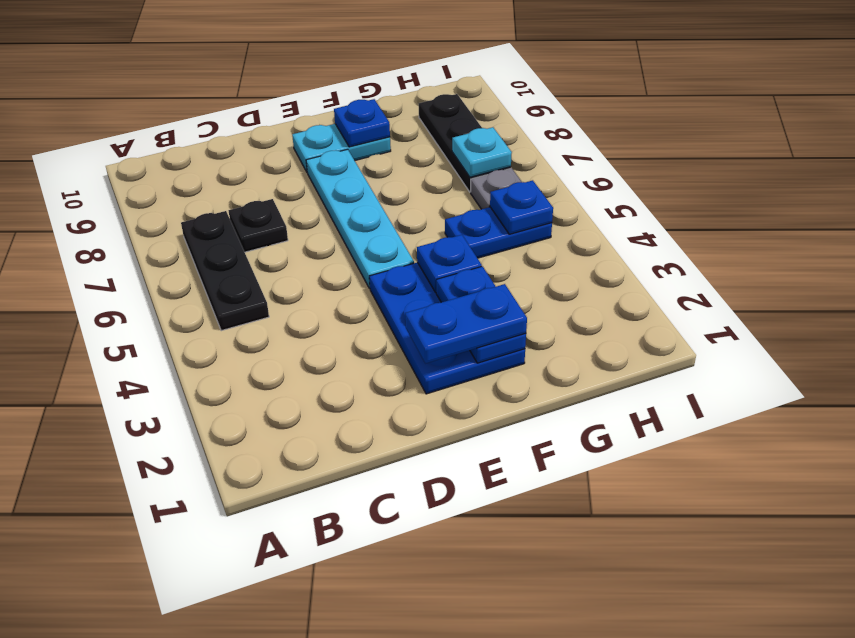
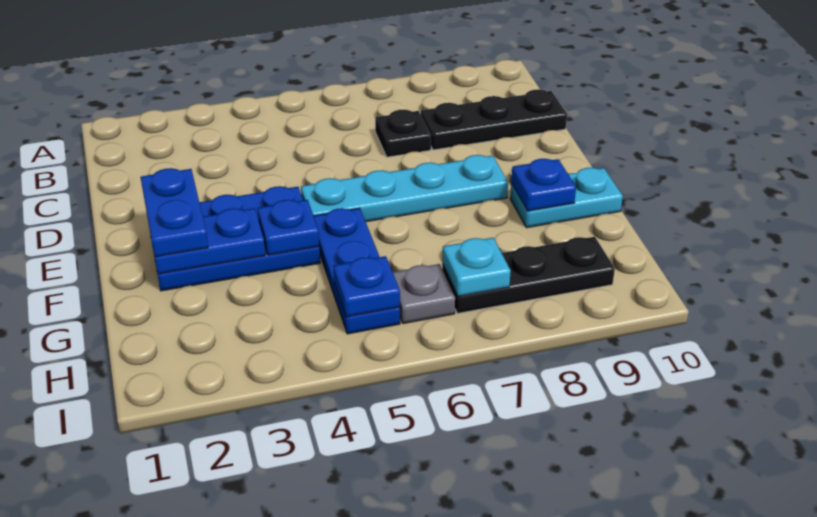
black 1x3 plate [181,211,269,331] -> black 1x3 plate moved to [421,89,567,150]
cyan 1x2 plate [292,124,391,172] -> cyan 1x2 plate turned to [510,168,623,228]
blue 1x2 plate [445,207,552,258] -> blue 1x3 plate [314,208,400,334]

